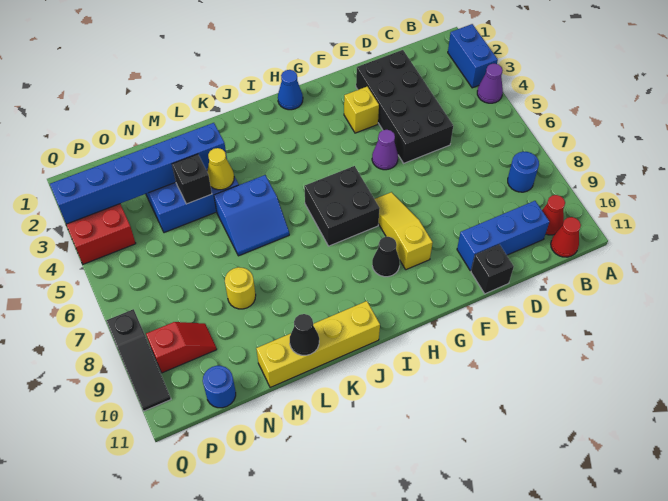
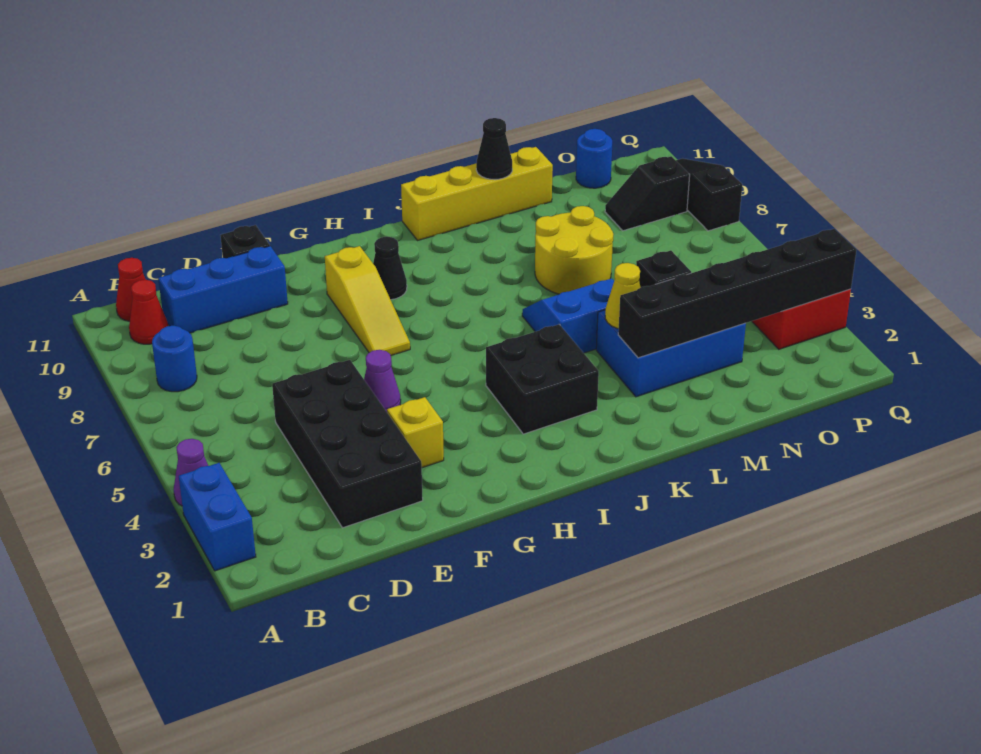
blue 1x1 cone [278,70,303,110] -> none
black 2x2 brick [304,166,380,246] -> black 2x2 brick moved to [486,324,599,434]
blue 1x6 brick [50,123,227,224] -> black 1x6 brick [618,229,856,358]
yellow 1x1 round brick [225,267,256,309] -> yellow 2x2 round brick [535,206,613,294]
red 1x2 slope [146,322,217,373] -> black 1x2 slope [605,156,690,231]

